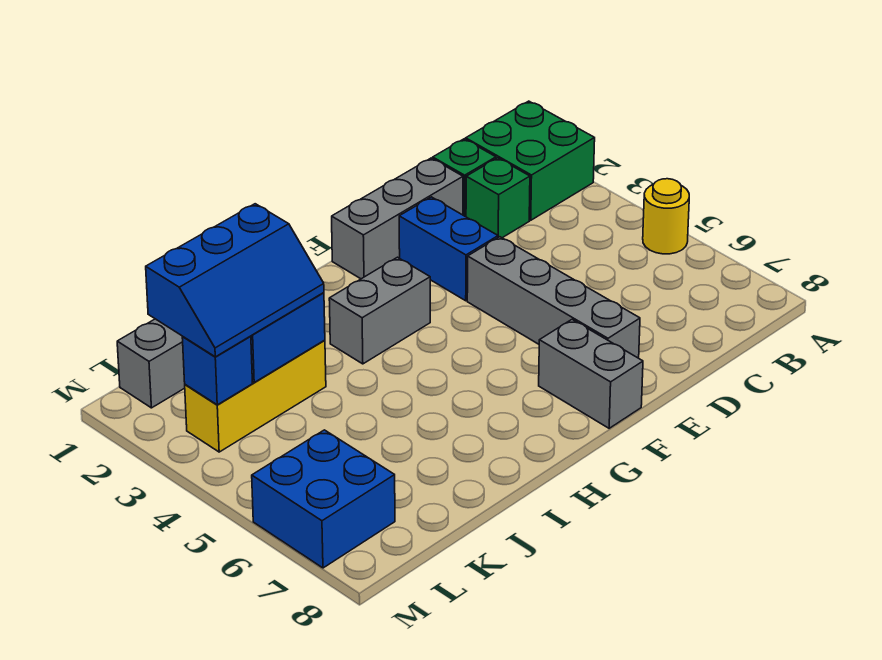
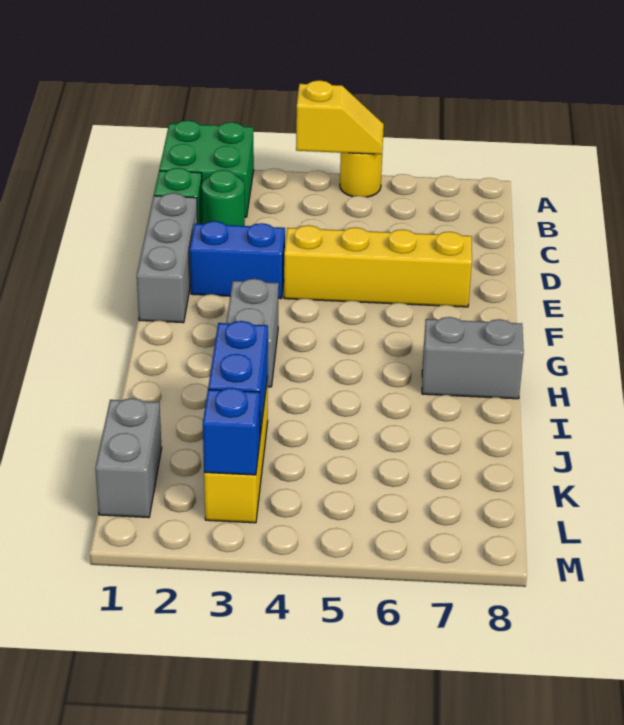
none -> yellow 1x2 slope [296,80,384,154]
green 1x1 brick [466,158,530,238] -> green 1x1 round brick [202,170,245,226]
grey 1x4 brick [467,237,640,358] -> yellow 1x4 brick [284,225,472,307]
grey 1x2 brick [539,320,643,428] -> grey 1x2 brick moved to [422,317,524,399]
blue 2x3 slope [146,204,324,357] -> none
blue 2x2 brick [252,430,395,568] -> none

